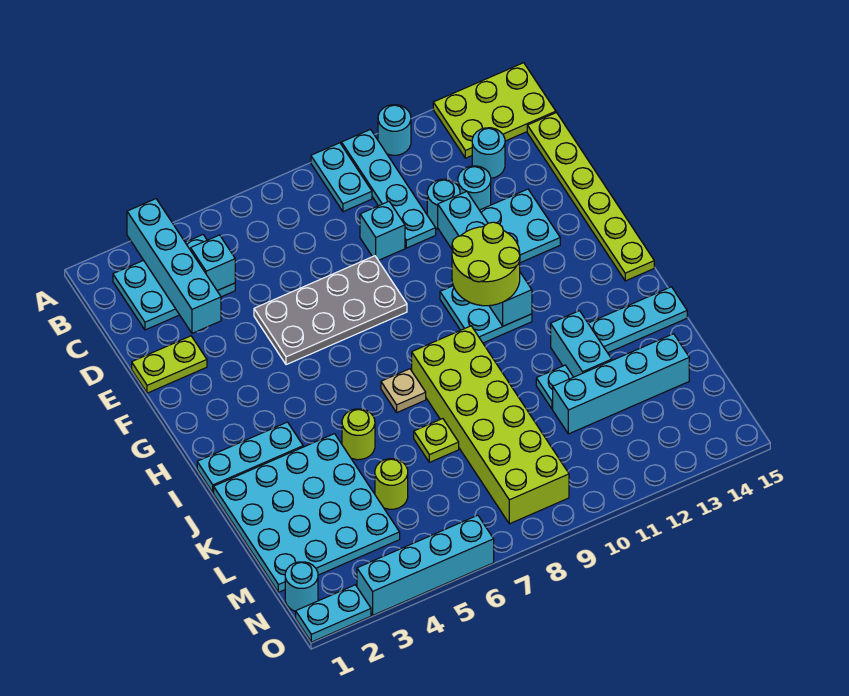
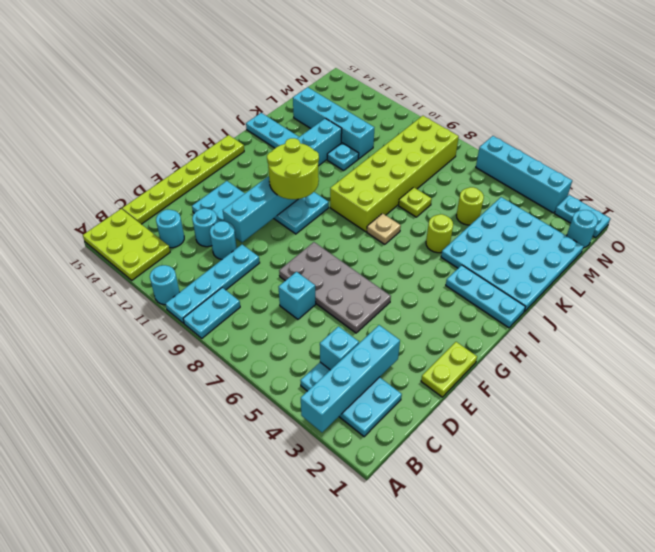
cyan 1x1 brick [360,202,405,260] -> cyan 1x1 brick moved to [279,272,316,319]
lime 1x2 plate [132,336,207,393] -> lime 1x2 plate turned to [421,342,477,397]

